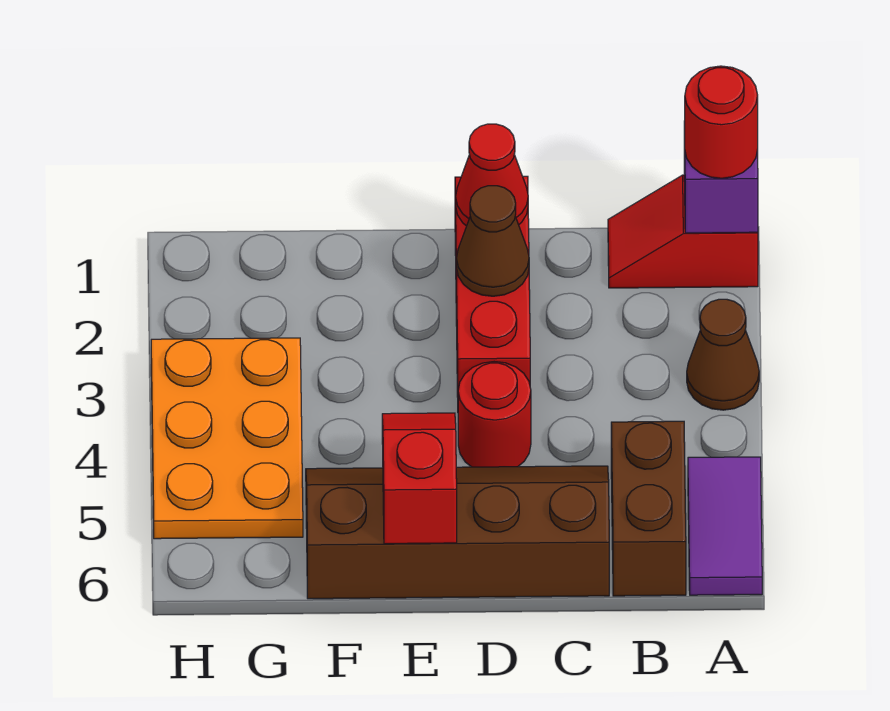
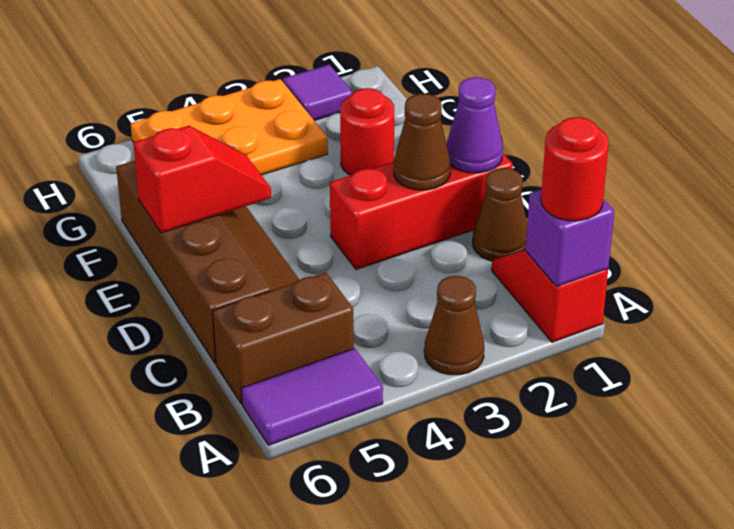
none -> brown 1x1 cone [473,168,527,261]
red 1x1 cone [456,124,528,226] -> purple 1x1 cone [446,77,503,173]
red 1x1 round brick [458,362,531,467] -> red 1x1 round brick moved to [340,88,394,175]
none -> purple 1x1 tile [283,65,353,121]

